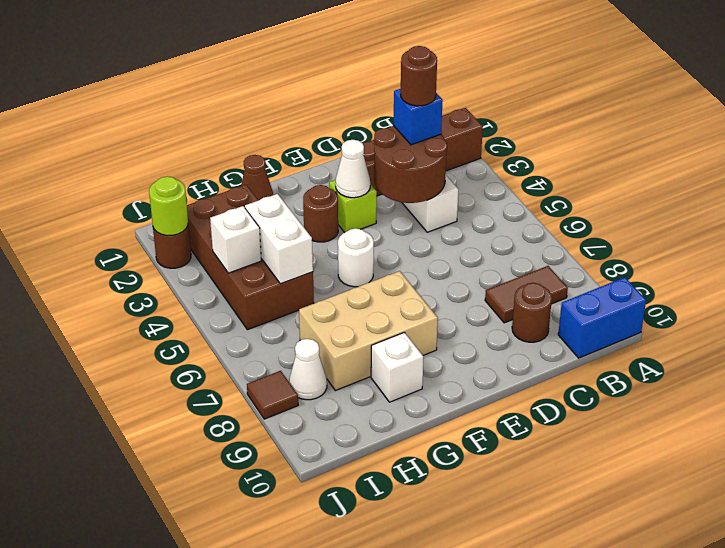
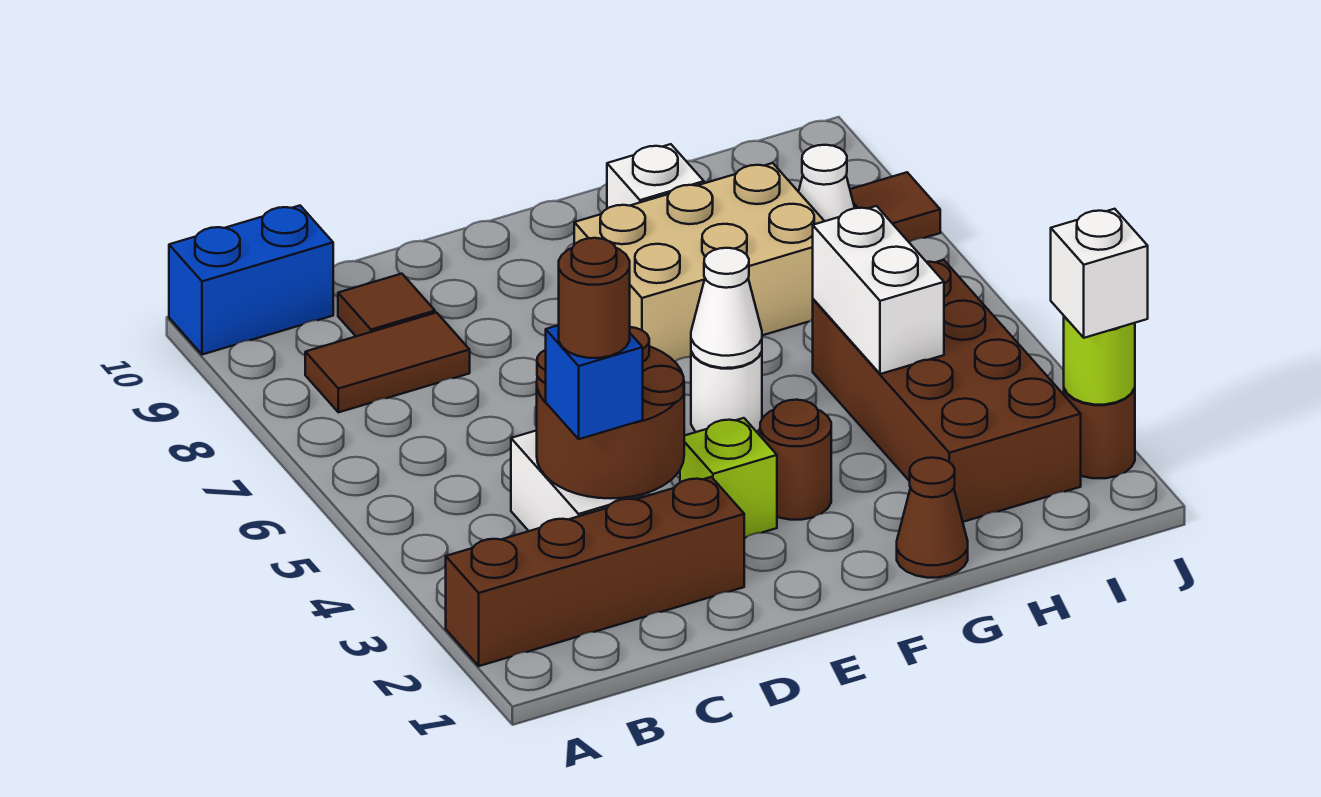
brown 1x1 round brick [512,283,552,342] -> brown 1x1 tile [338,274,435,336]
white 1x1 cone [336,140,370,198] -> white 1x1 cone moved to [691,248,762,368]
white 1x1 brick [210,206,261,273] -> white 1x1 brick moved to [1051,209,1148,338]

